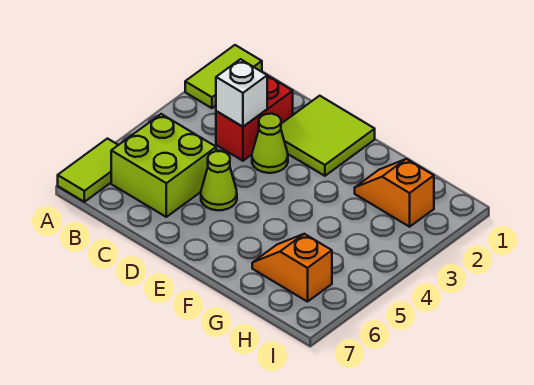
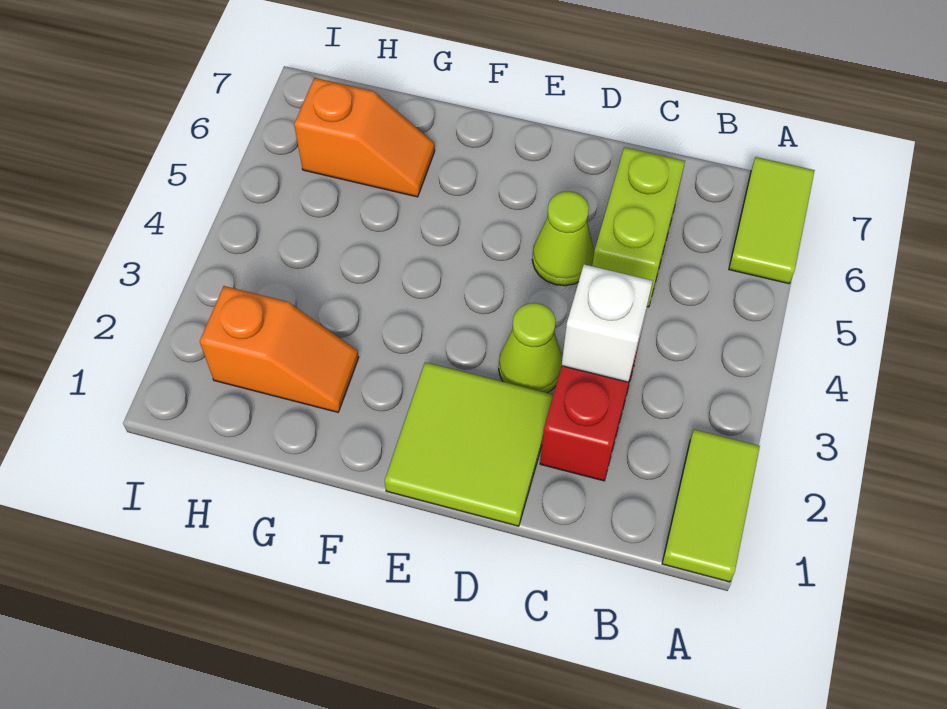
lime 2x2 brick [111,114,216,217] -> lime 1x2 brick [592,147,685,307]

